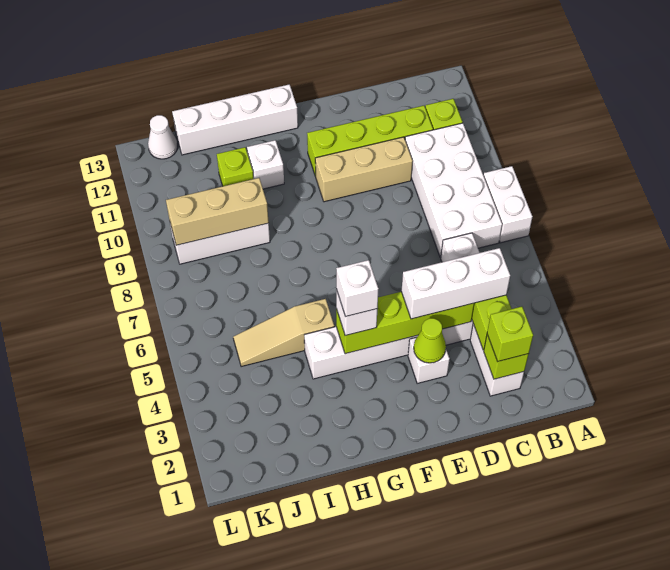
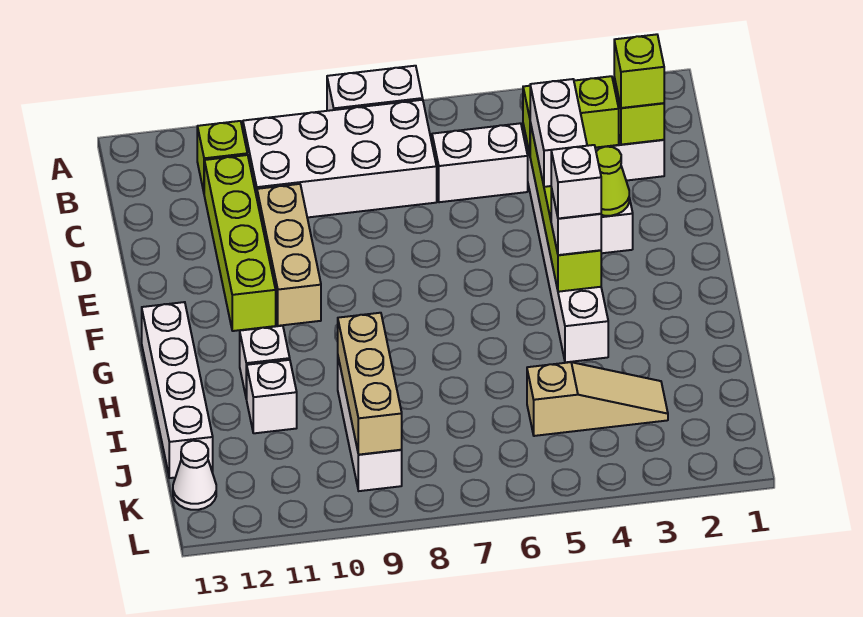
white 1x3 brick [401,248,510,319] -> white 1x2 brick [530,79,587,187]
tan 1x3 slope [233,299,334,367] -> tan 1x3 slope turned to [527,362,668,436]
lime 1x1 brick [217,147,253,186] -> white 1x1 brick [247,360,297,433]

